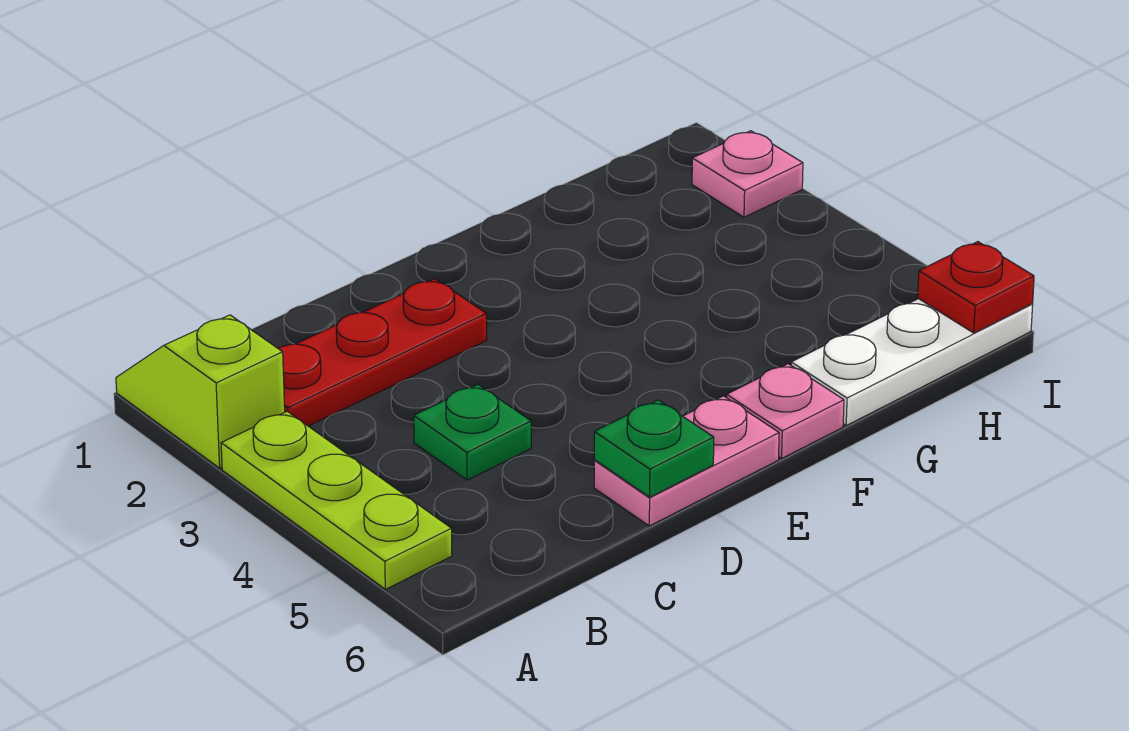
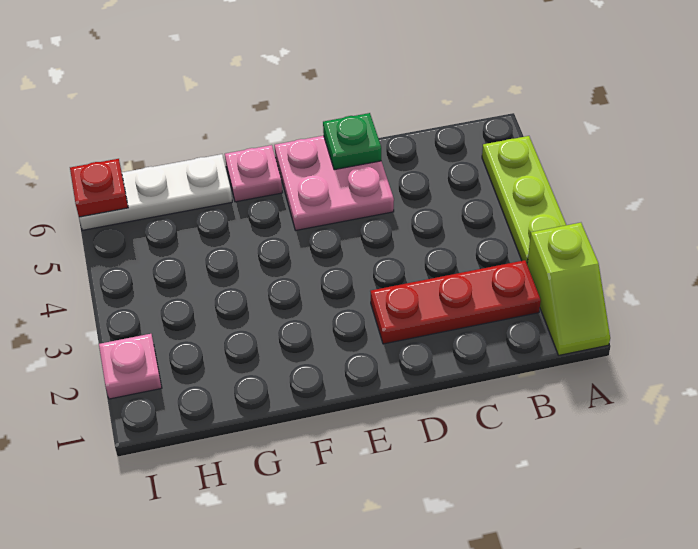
green 1x1 plate [414,385,531,480] -> none
pink 1x2 plate [594,396,779,526] -> pink 2x2 plate [274,136,394,230]

